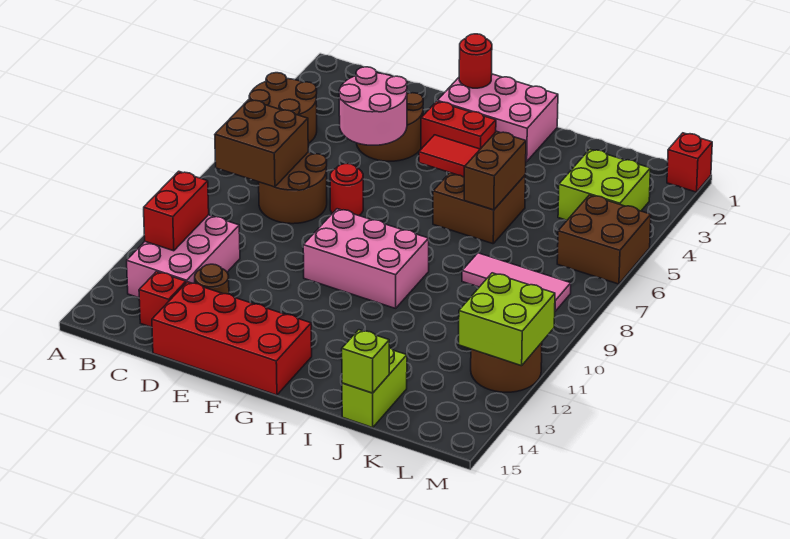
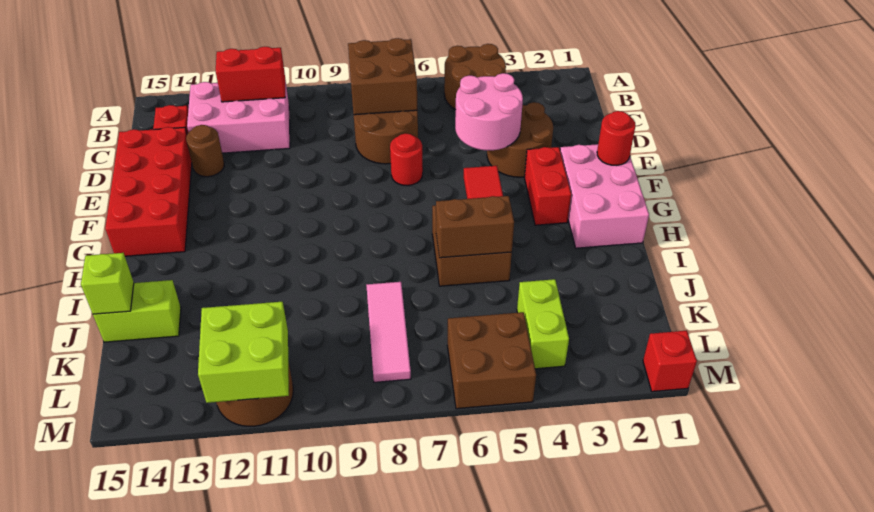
pink 2x3 brick [303,209,429,308] -> none
lime 2x2 brick [558,149,650,220] -> lime 1x2 brick [517,279,569,369]

